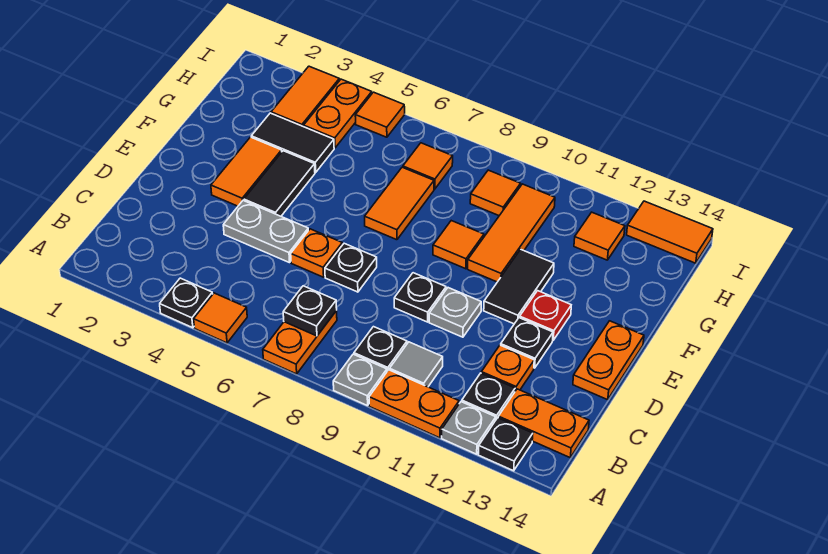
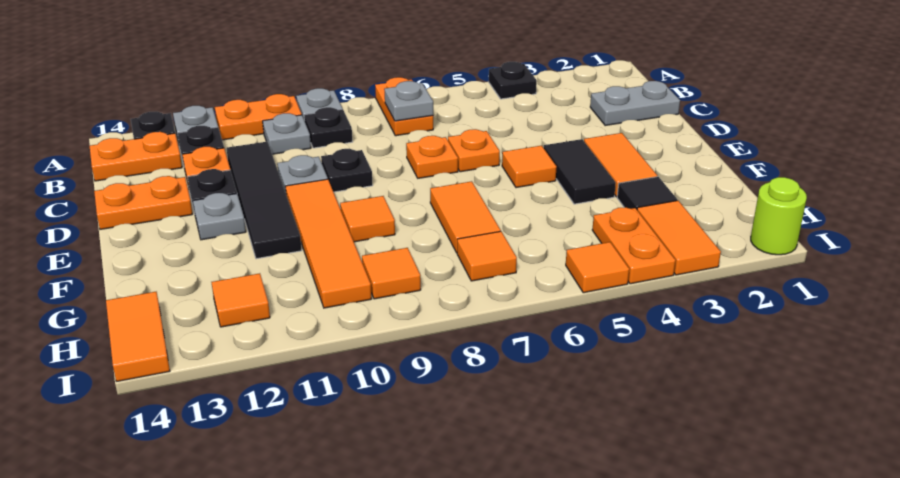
orange 1x1 tile [194,293,247,343] -> orange 1x1 tile moved to [502,146,557,188]
black 1x1 plate [283,286,337,336] -> grey 1x1 plate [384,81,433,121]
grey 1x1 tile [390,342,443,387] -> grey 1x1 plate [263,113,311,154]
grey 1x2 plate [223,201,308,263] -> grey 1x2 plate moved to [590,81,680,125]
black 1x1 plate [325,243,377,292] -> orange 1x1 plate [406,136,458,178]
orange 1x2 plate [573,321,644,400] -> orange 1x2 plate turned to [94,176,192,229]
black 1x2 tile [484,250,554,324] -> black 1x4 tile [227,142,302,259]
red 1x1 plate [520,291,571,340] -> grey 1x1 plate [193,193,246,240]
orange 1x3 tile [468,184,555,282] -> orange 1x4 tile [285,179,371,308]
black 1x2 tile [251,113,334,172] -> black 1x1 tile [617,177,677,209]
none -> lime 1x1 round brick [751,177,807,255]
orange 1x2 tile [627,201,713,263] -> orange 1x2 tile turned to [106,292,170,381]

